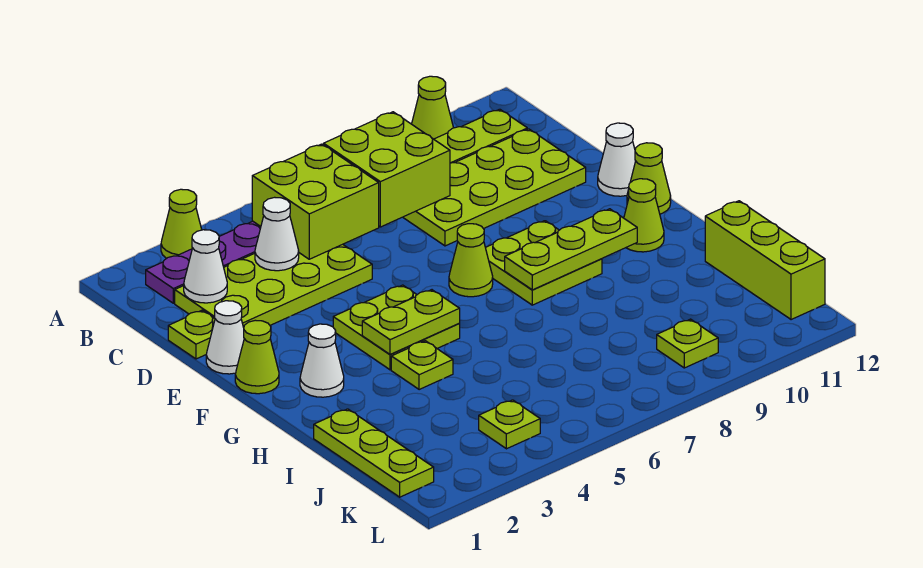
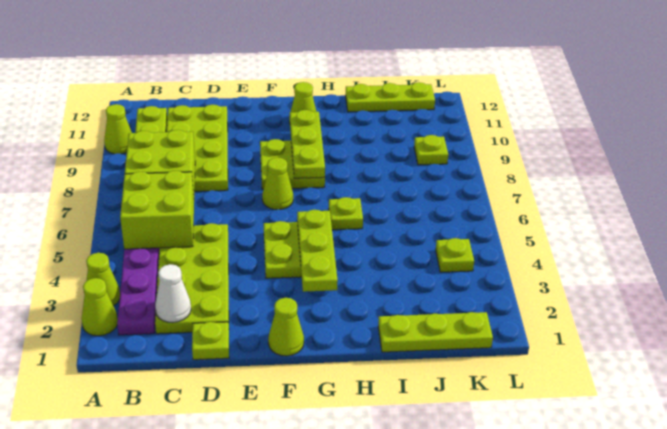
white 1x1 cone [255,197,299,271] -> none
white 1x1 cone [206,301,244,374] -> none
white 1x1 cone [598,123,635,196] -> none
lime 1x1 cone [627,143,671,214] -> lime 1x1 cone moved to [82,278,118,336]
white 1x1 cone [300,324,344,397] -> none
lime 1x2 plate [362,290,460,354] -> lime 1x3 plate [297,210,338,292]
lime 1x1 plate [391,341,453,390] -> lime 1x1 plate moved to [329,197,363,230]
lime 1x3 brick [705,201,825,320] -> lime 1x3 plate [345,82,435,112]

